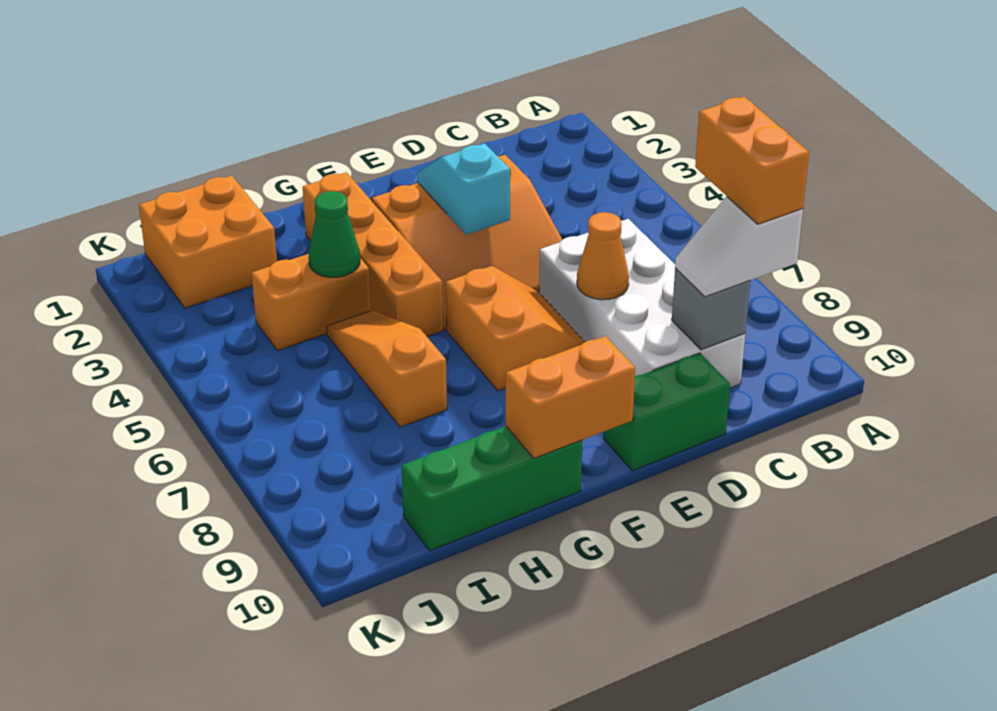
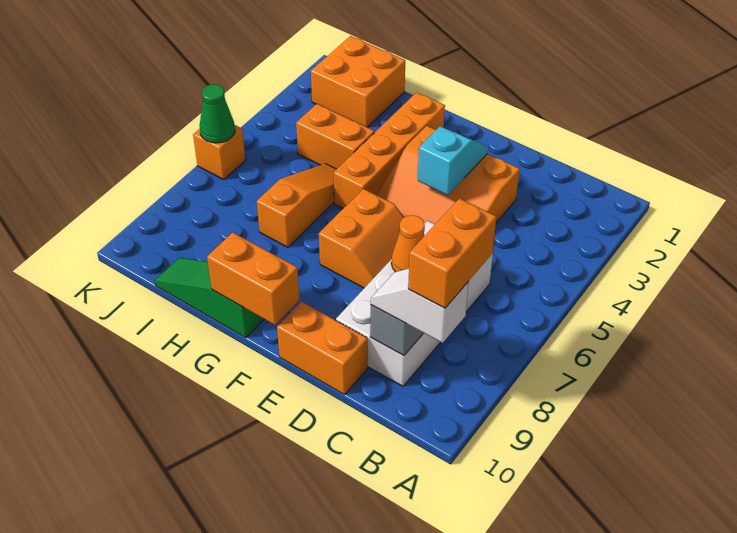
green 1x2 brick [604,353,730,471] -> orange 1x2 brick [277,302,368,395]
green 1x3 brick [401,426,582,551] -> green 1x3 slope [155,258,264,338]
green 1x1 cone [309,191,360,277] -> green 1x1 cone moved to [200,84,235,143]
none -> orange 1x1 brick [193,125,245,179]

